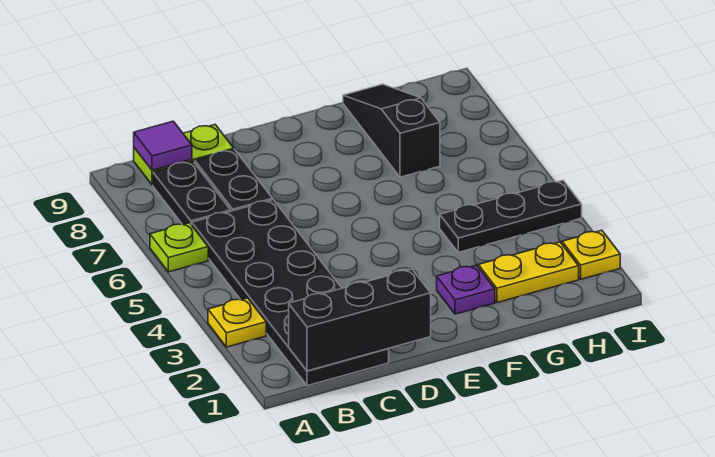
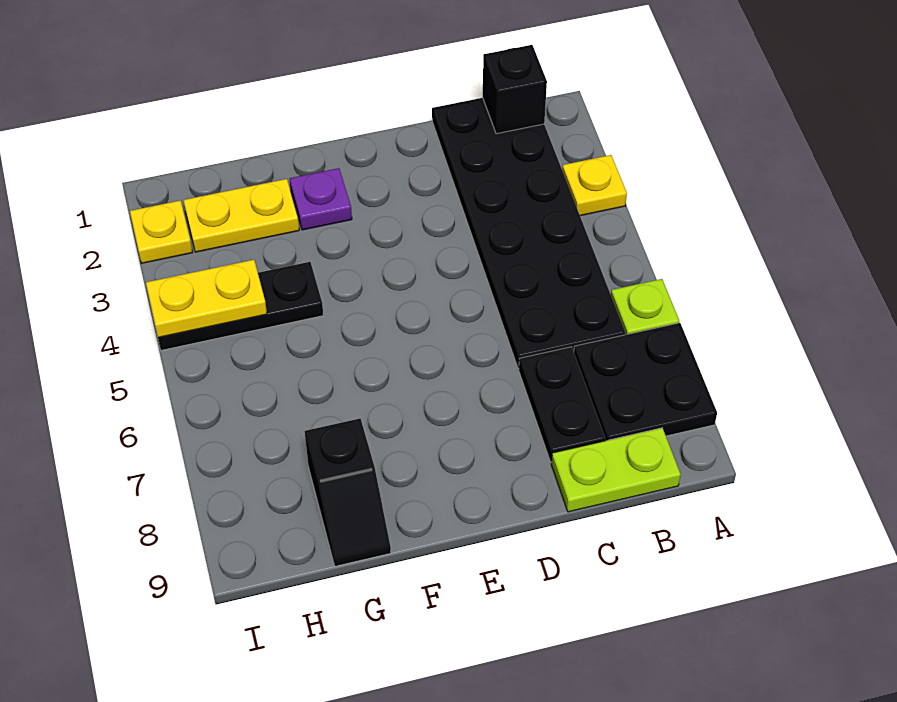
black 1x3 brick [289,269,431,371] -> black 1x1 brick [483,45,547,134]
black 1x2 plate [153,161,231,225] -> black 2x2 plate [574,323,717,441]
purple 1x1 tile [134,121,192,170] -> none
black 1x3 slope [343,84,440,177] -> black 1x2 slope [305,419,391,566]
none -> yellow 1x2 plate [146,260,267,337]

